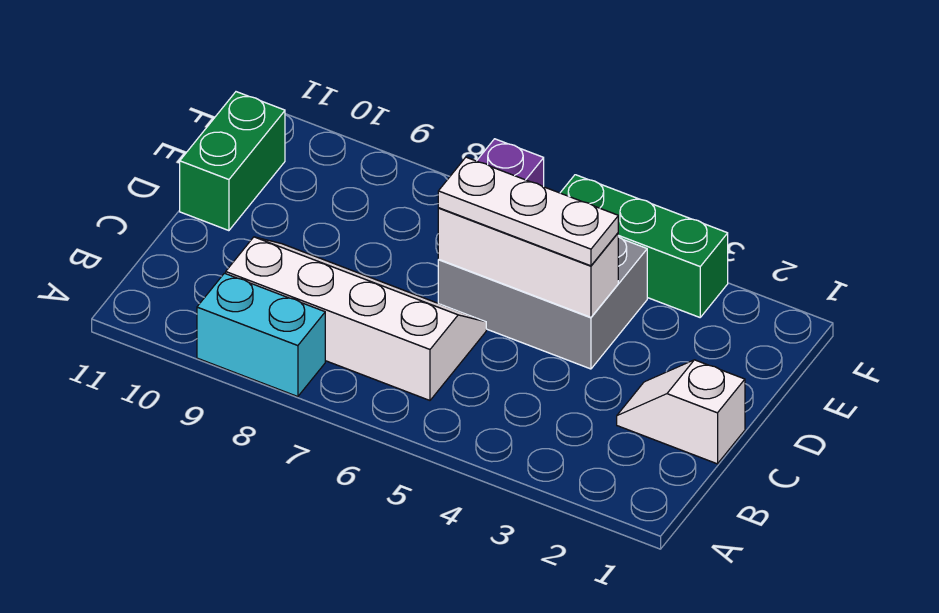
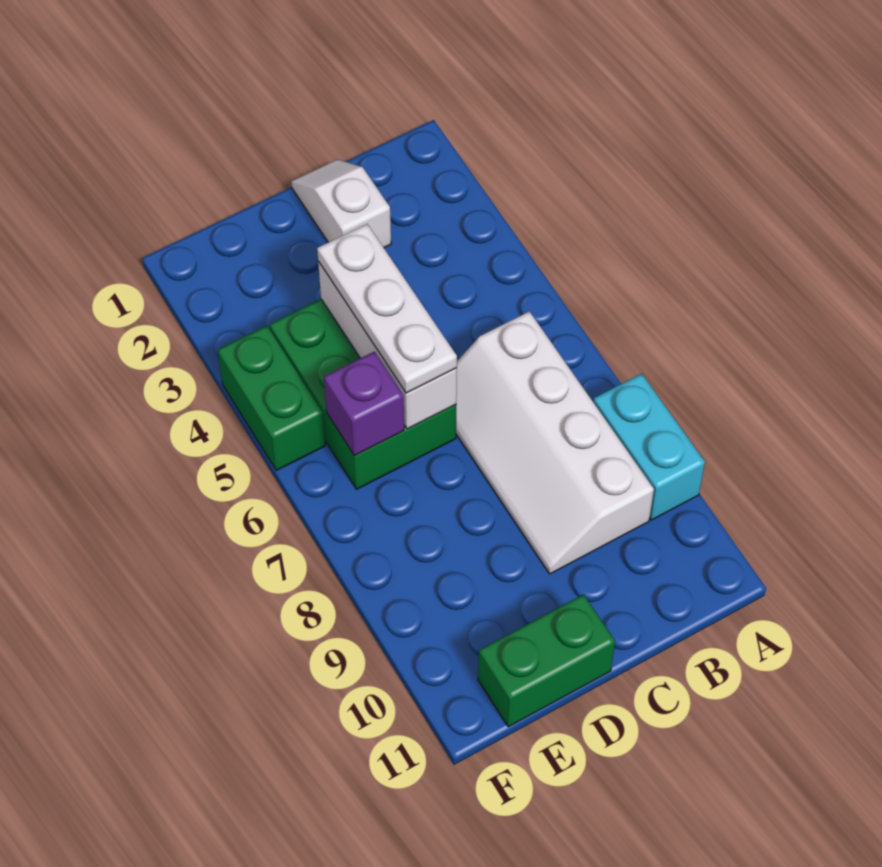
white 1x2 slope [617,360,745,464] -> white 1x2 slope turned to [291,159,391,248]
grey 2x3 brick [438,237,647,369] -> green 2x3 brick [270,299,456,489]
green 1x3 brick [560,175,728,317] -> green 1x2 brick [218,326,325,471]

